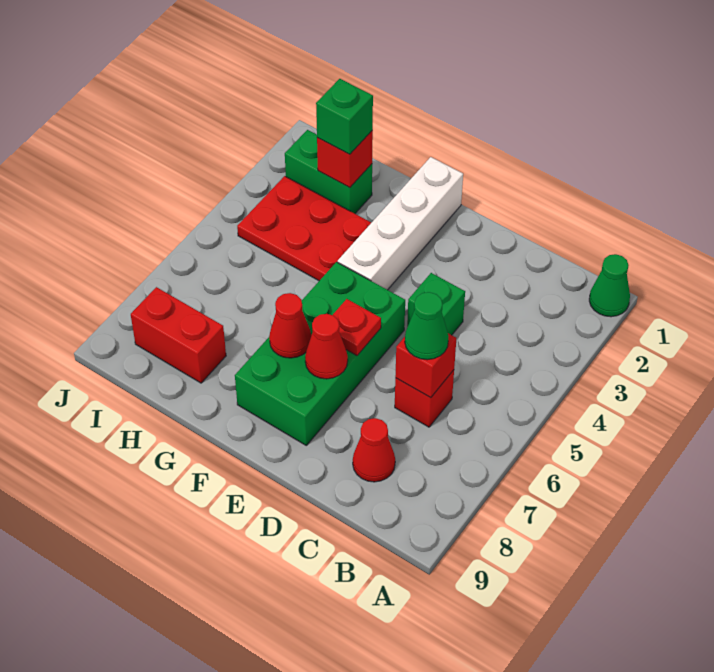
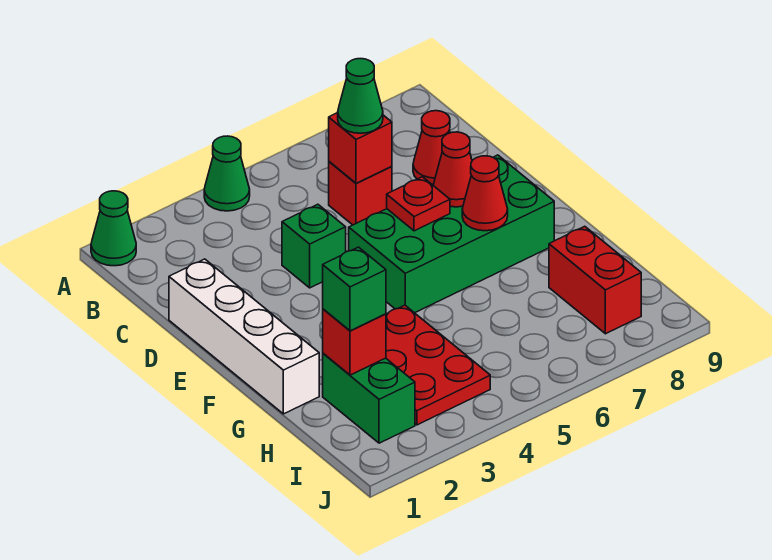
none -> green 1x1 cone [204,136,250,211]
white 1x4 brick [338,157,463,290] -> white 1x4 brick turned to [169,259,319,414]

